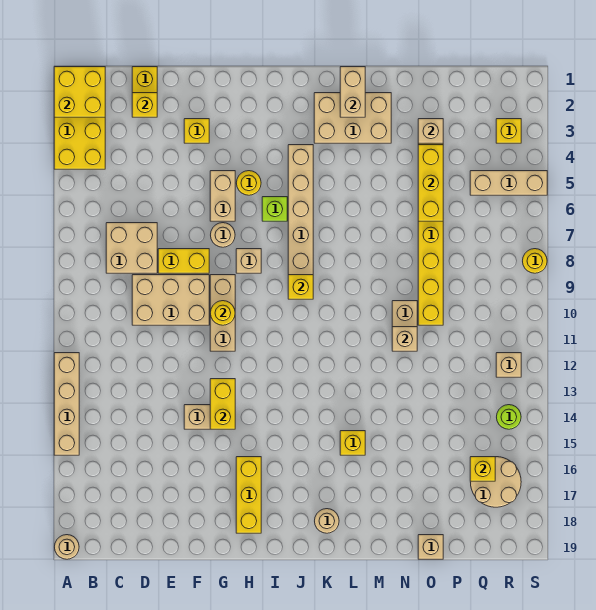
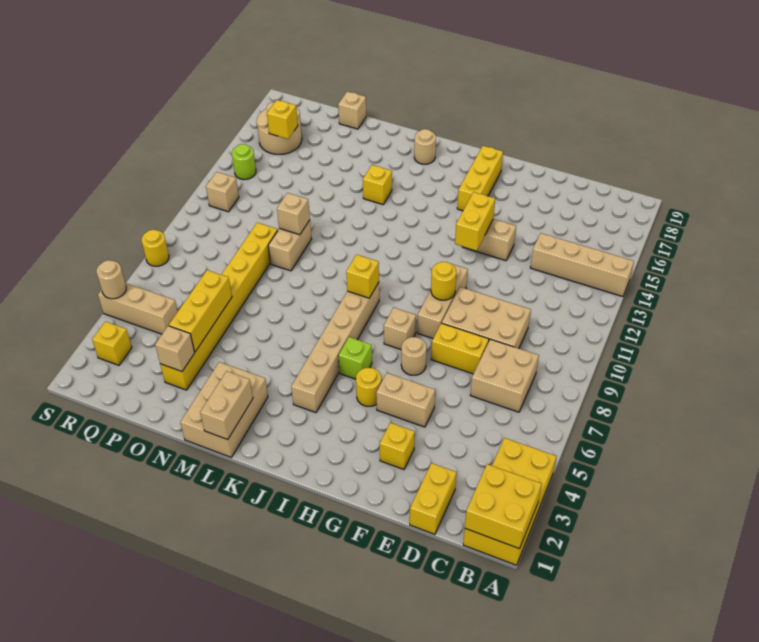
tan 1x4 brick [54,353,79,455] -> tan 1x4 brick turned to [530,233,634,297]
tan 1x1 round brick [55,535,79,559] -> tan 1x1 round brick moved to [96,260,126,299]
yellow 1x1 brick [132,93,157,117] -> none
tan 1x2 brick [210,171,235,221] -> tan 1x2 brick turned to [376,373,435,427]
tan 2x3 brick [314,93,391,143] -> tan 2x3 brick turned to [180,362,268,457]

